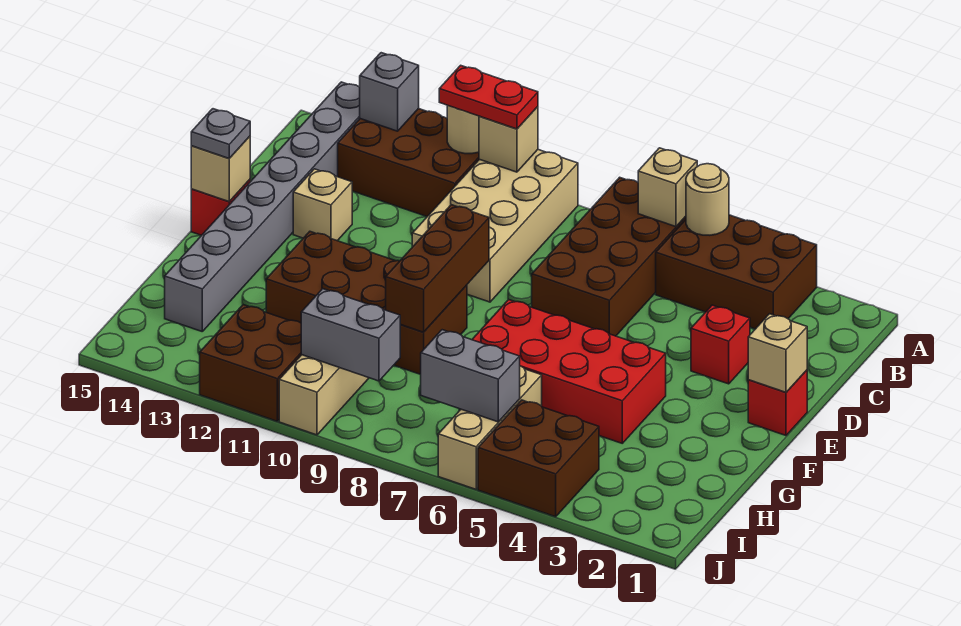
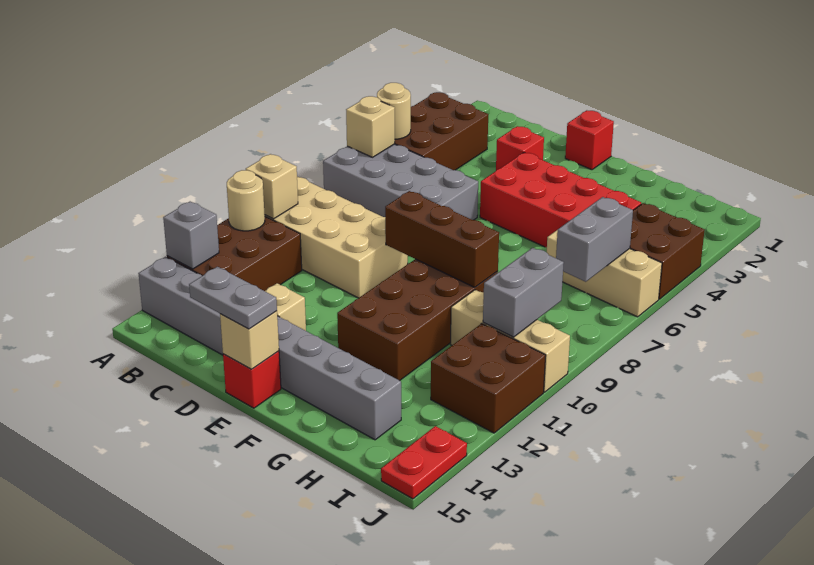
brown 2x4 brick [532,177,686,336] -> grey 2x4 brick [323,144,478,220]
red 1x2 plate [439,65,538,129] -> red 1x2 plate moved to [381,426,467,499]
tan 1x1 brick [748,314,807,392] -> none
grey 1x1 plate [191,109,250,158] -> grey 1x2 plate [189,267,277,329]
red 2x4 brick [472,299,666,443] -> red 2x4 brick turned to [480,152,641,248]

